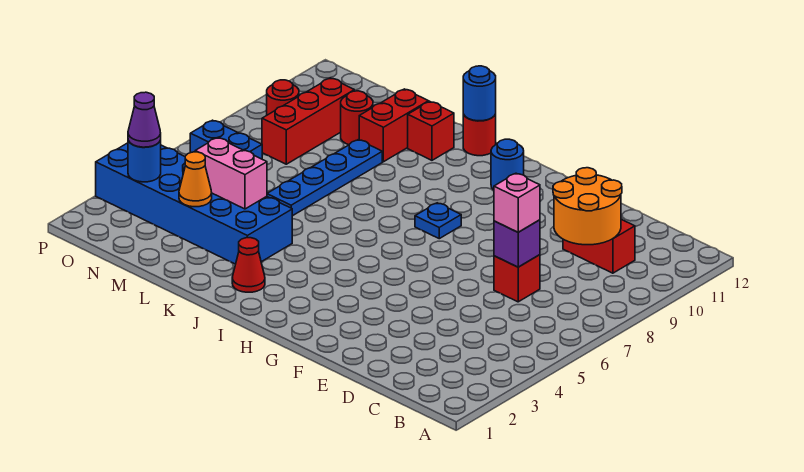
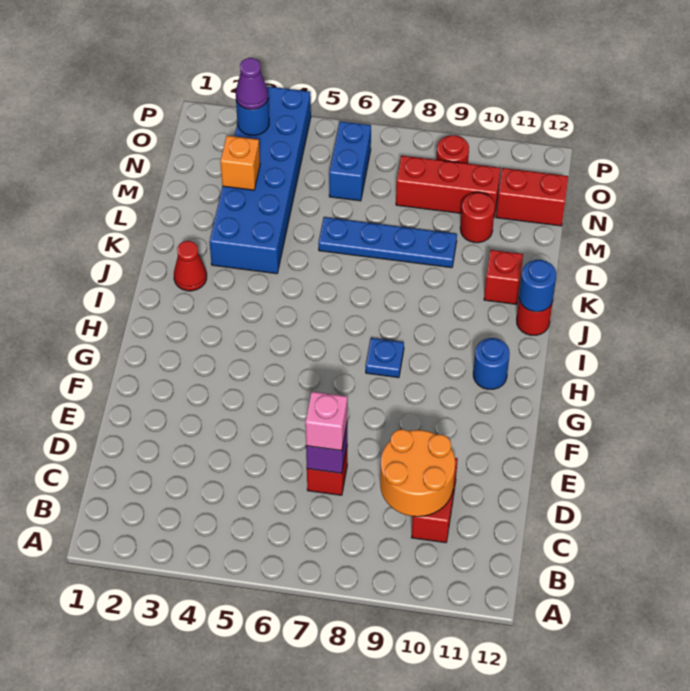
pink 1x2 brick [195,138,267,209] -> none
red 1x2 brick [359,89,429,162] -> red 1x2 brick moved to [496,168,568,226]
orange 1x1 cone [179,152,212,207] -> orange 1x1 brick [220,136,260,190]

